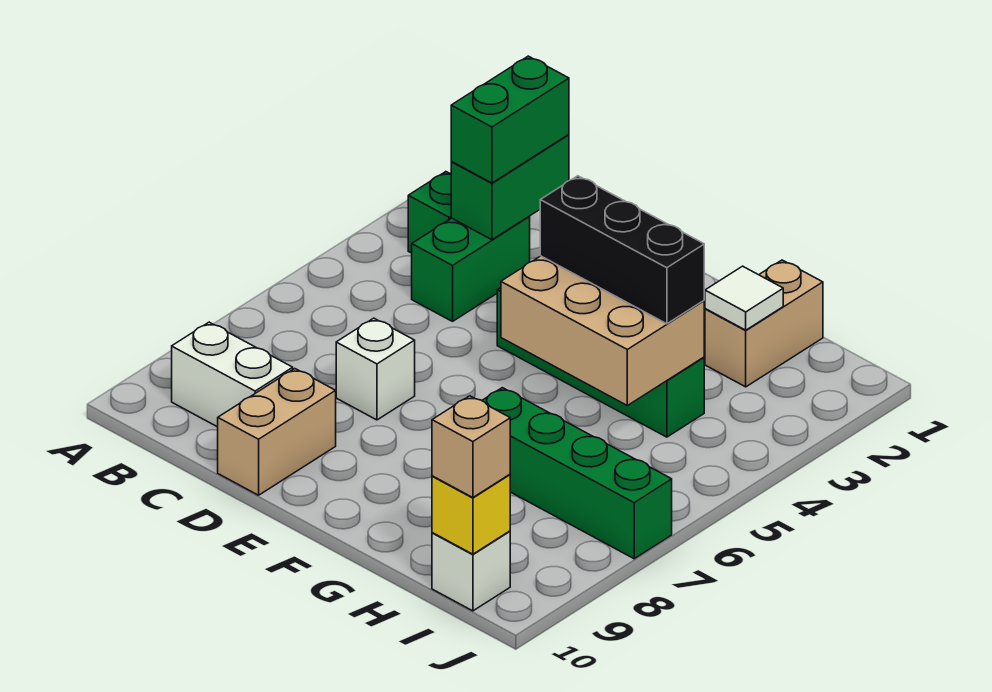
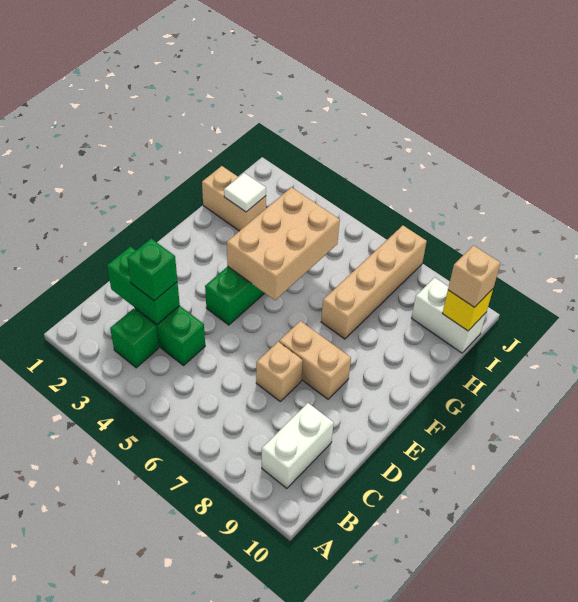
green 1x2 brick [451,56,569,183] -> green 1x1 brick [127,239,177,301]
white 1x1 brick [336,318,415,420] -> tan 1x1 brick [256,342,303,401]
tan 1x2 brick [218,369,336,495] -> tan 1x2 brick moved to [279,321,351,399]
black 1x3 brick [540,176,704,324] -> none
green 1x4 brick [482,388,672,559] -> tan 1x4 brick [321,226,427,339]
white 1x1 brick [432,531,510,611] -> white 1x2 brick [412,278,486,353]

